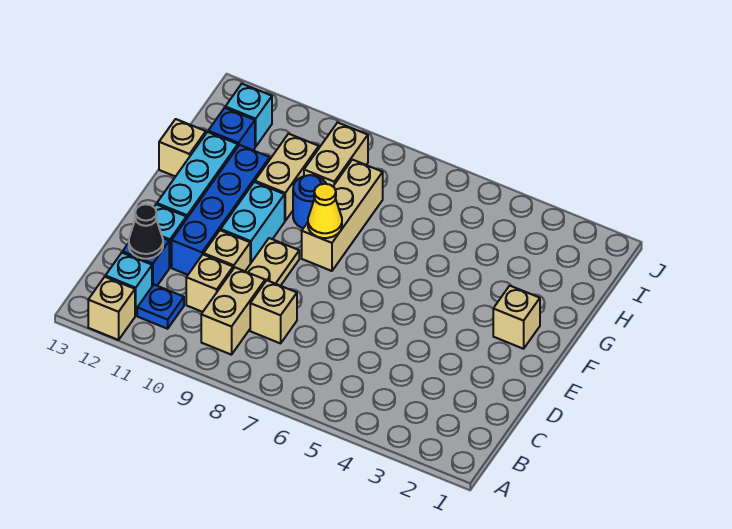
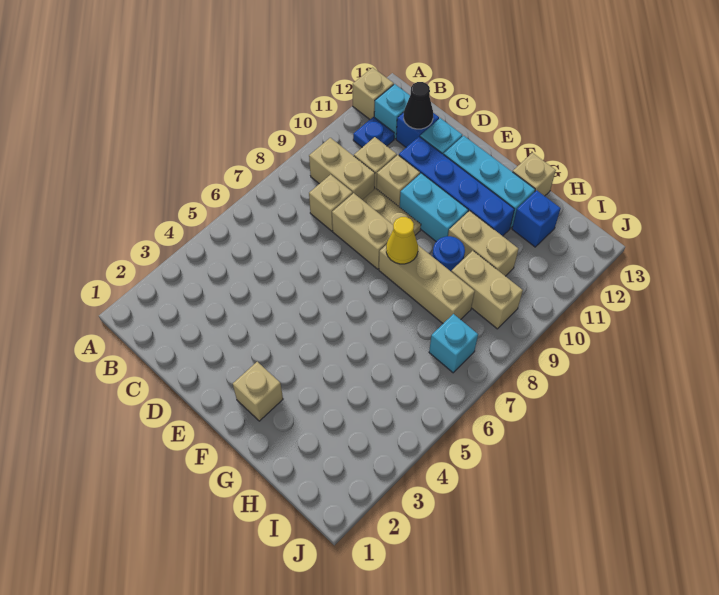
none -> tan 1x2 brick [332,193,393,269]
cyan 1x1 brick [225,84,272,147] -> cyan 1x1 brick moved to [429,314,478,373]

